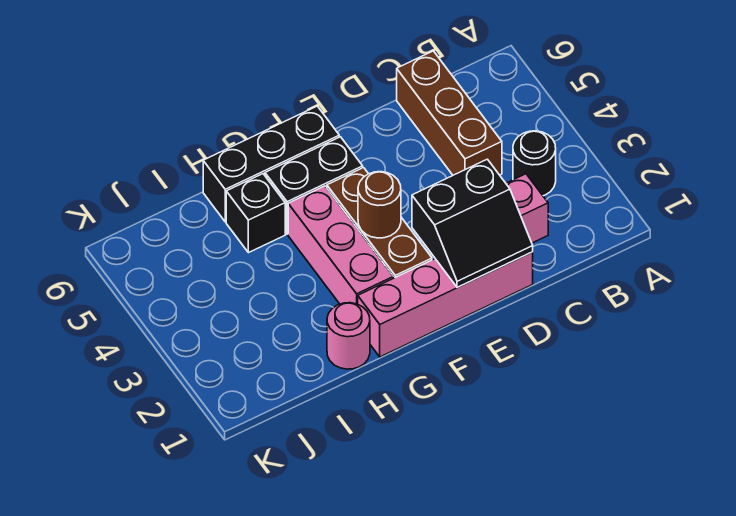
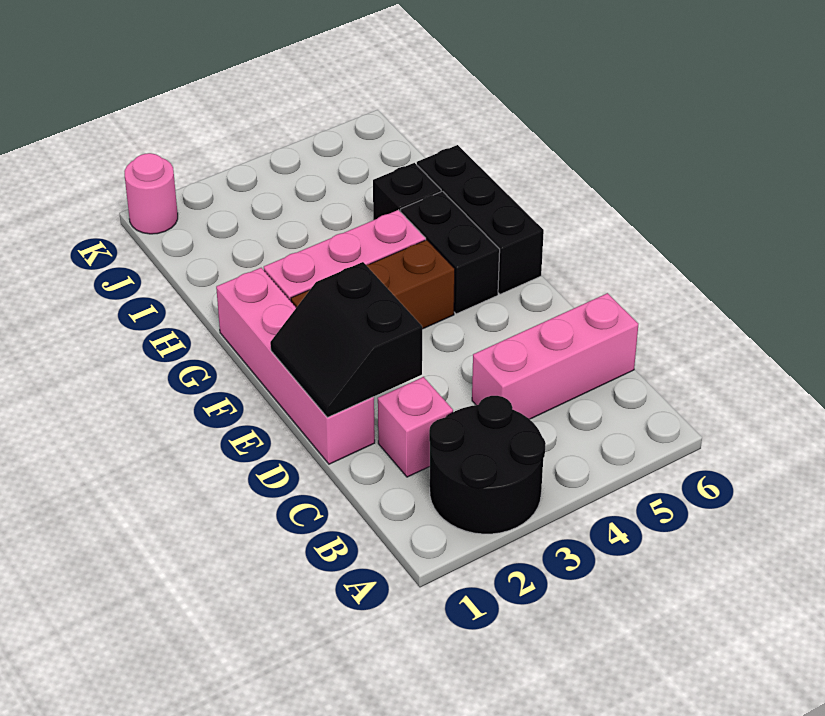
black 1x1 round brick [513,131,556,196] -> black 2x2 round brick [429,396,546,534]
brown 1x3 brick [397,51,502,175] -> pink 1x3 brick [472,293,638,419]
brown 1x1 round brick [358,172,401,238] -> none
pink 1x1 round brick [327,303,370,369] -> pink 1x1 round brick moved to [124,153,178,234]

